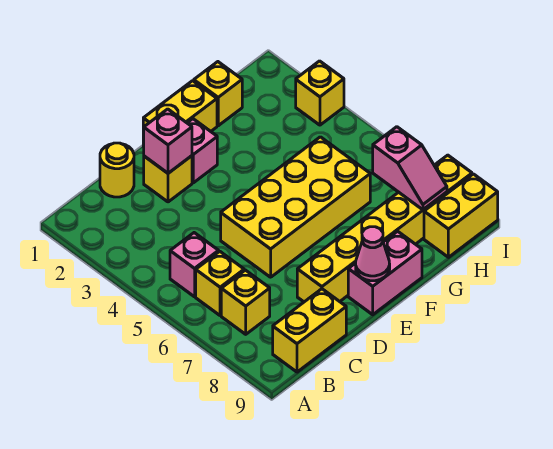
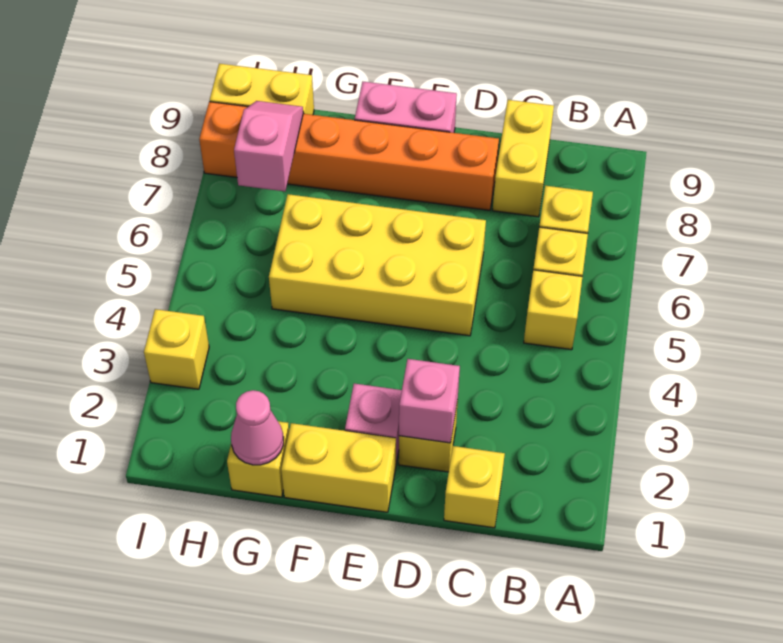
pink 1x1 brick [170,233,219,297] -> yellow 1x1 brick [524,270,582,350]
yellow 1x2 brick [273,289,346,372] -> yellow 1x2 brick turned to [493,100,554,217]
yellow 1x1 round brick [100,143,134,197] -> yellow 1x1 brick [444,446,505,528]
yellow 1x6 brick [297,155,472,302] -> orange 1x6 brick [199,102,499,210]
pink 1x1 cone [356,227,390,281] -> pink 1x1 cone moved to [231,390,284,465]

